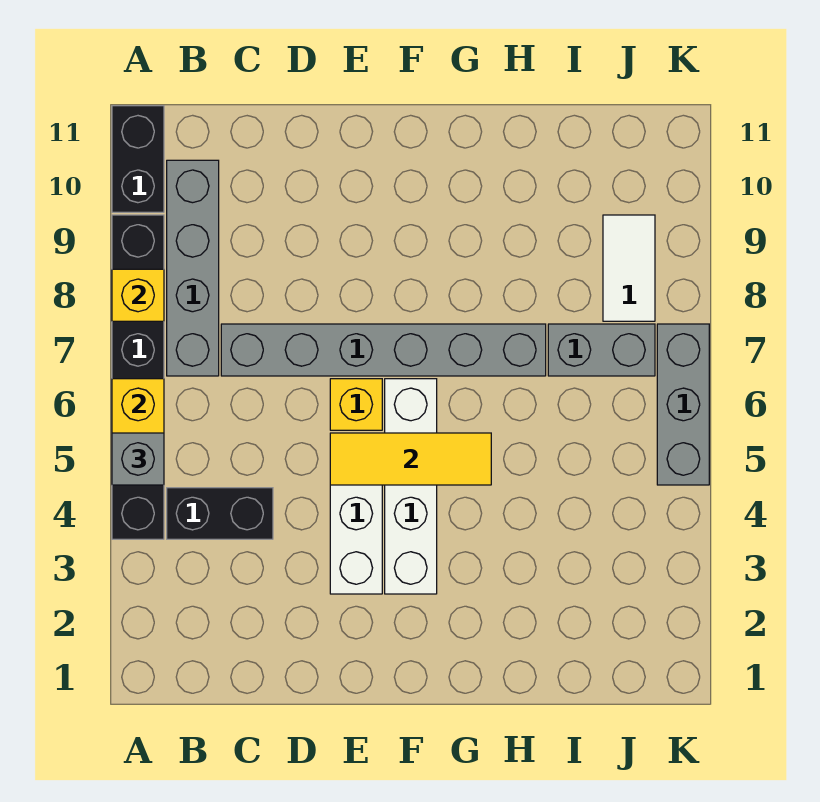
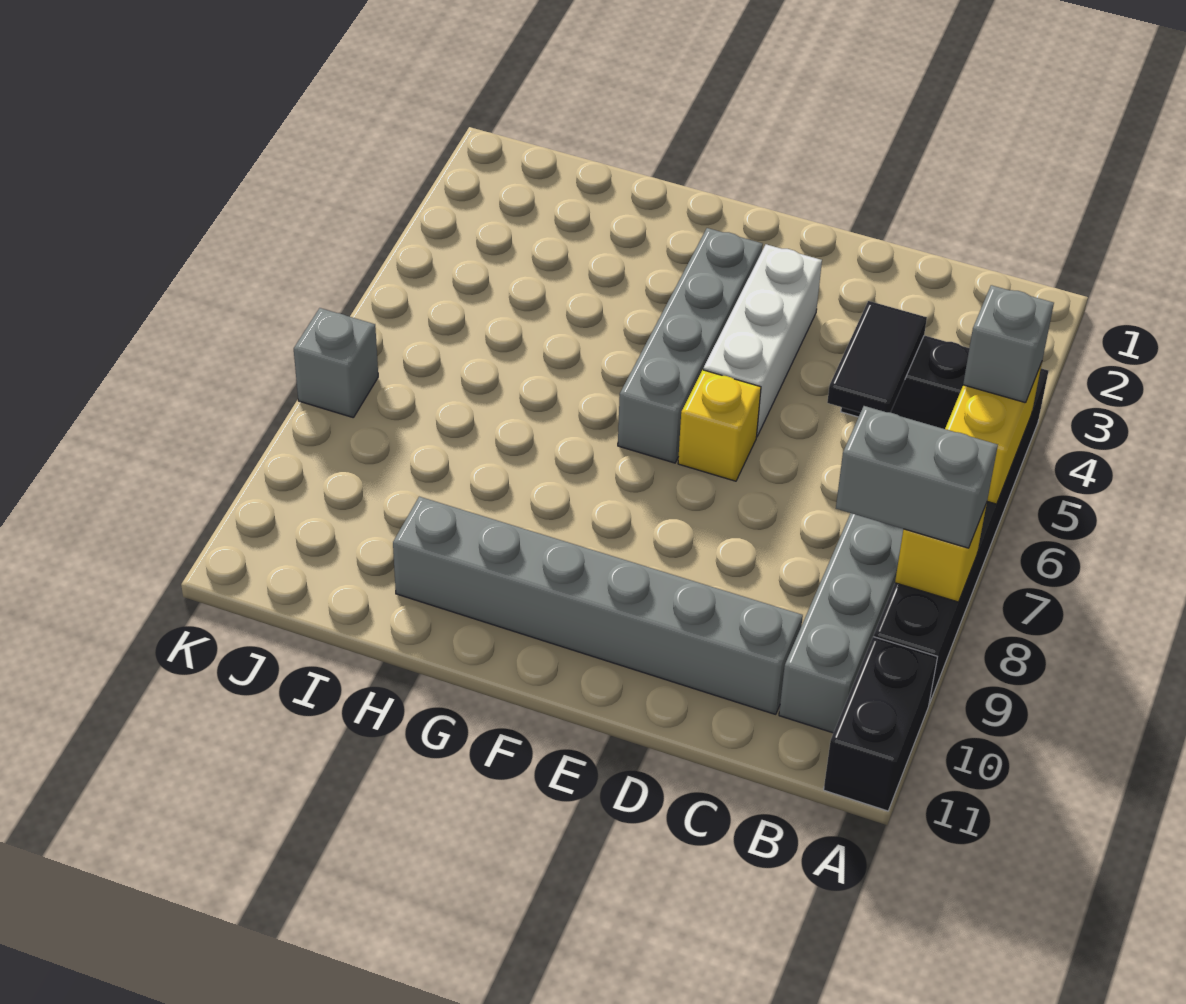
none -> black 1x2 tile [827,301,927,413]
grey 1x6 brick [221,324,546,376] -> grey 1x6 brick moved to [393,497,803,714]
yellow 1x3 tile [330,433,491,485] -> none
white 1x4 brick [385,379,437,594] -> grey 1x4 brick [618,228,763,463]
grey 1x2 brick [548,324,655,376] -> grey 1x2 brick moved to [836,406,998,548]
white 1x2 tile [603,215,655,321] -> none
grey 1x3 brick [657,324,709,485] -> grey 1x1 brick [294,308,378,418]

